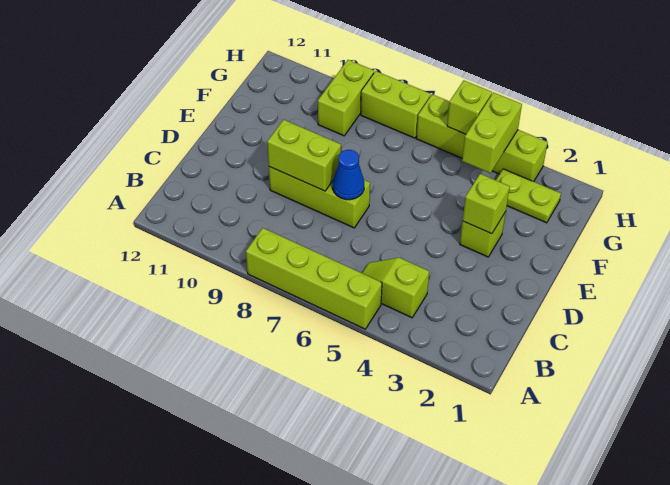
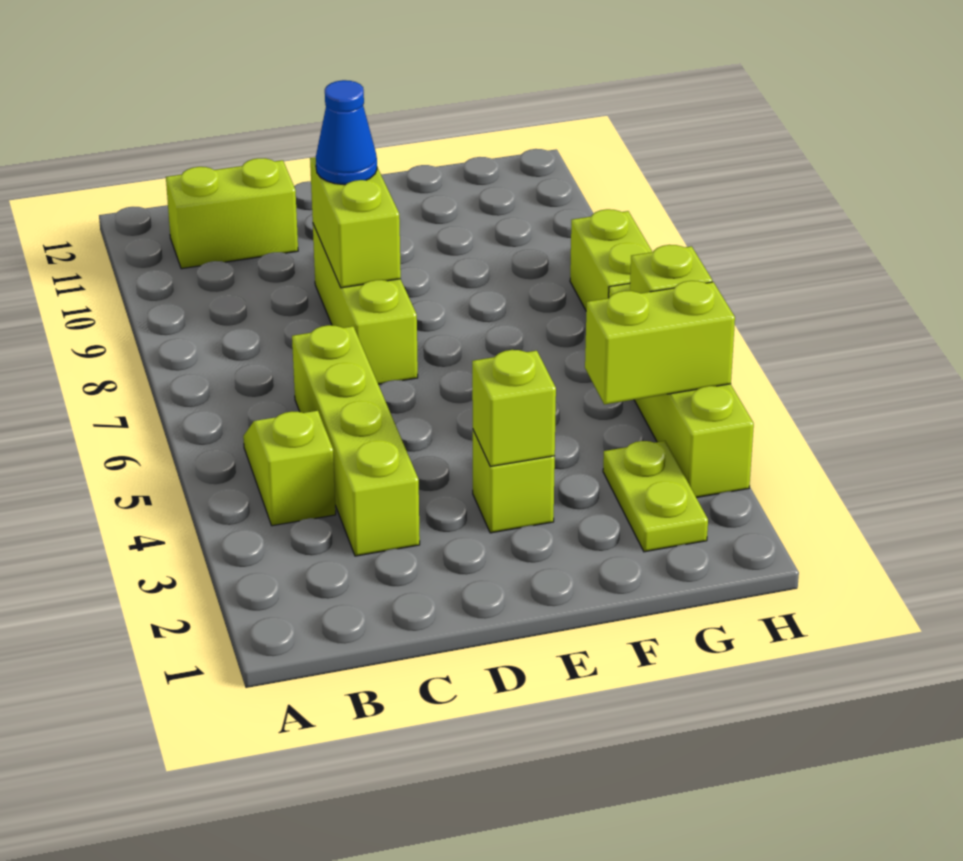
lime 1x4 brick [246,228,382,329] -> lime 1x4 brick moved to [292,325,420,556]
blue 1x1 cone [333,150,364,200] -> blue 1x1 cone moved to [316,80,377,185]
lime 1x2 brick [318,60,374,136] -> lime 1x2 brick moved to [166,158,298,269]

